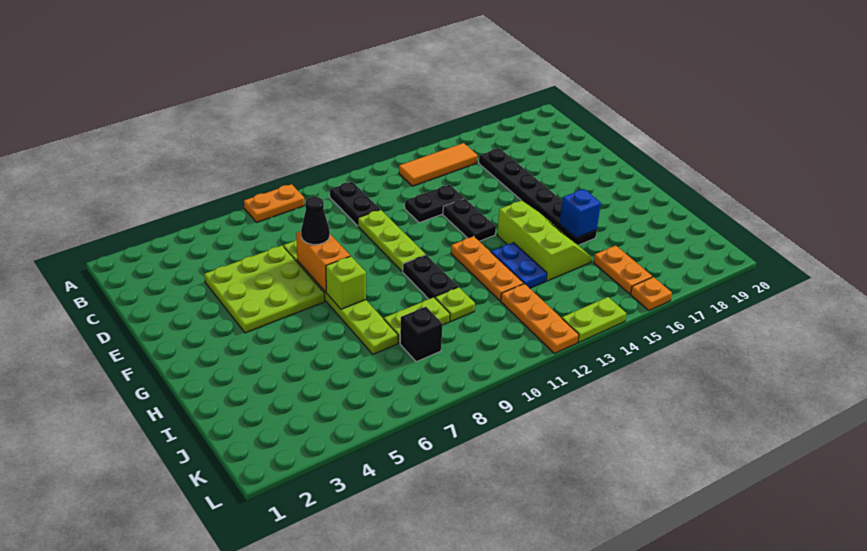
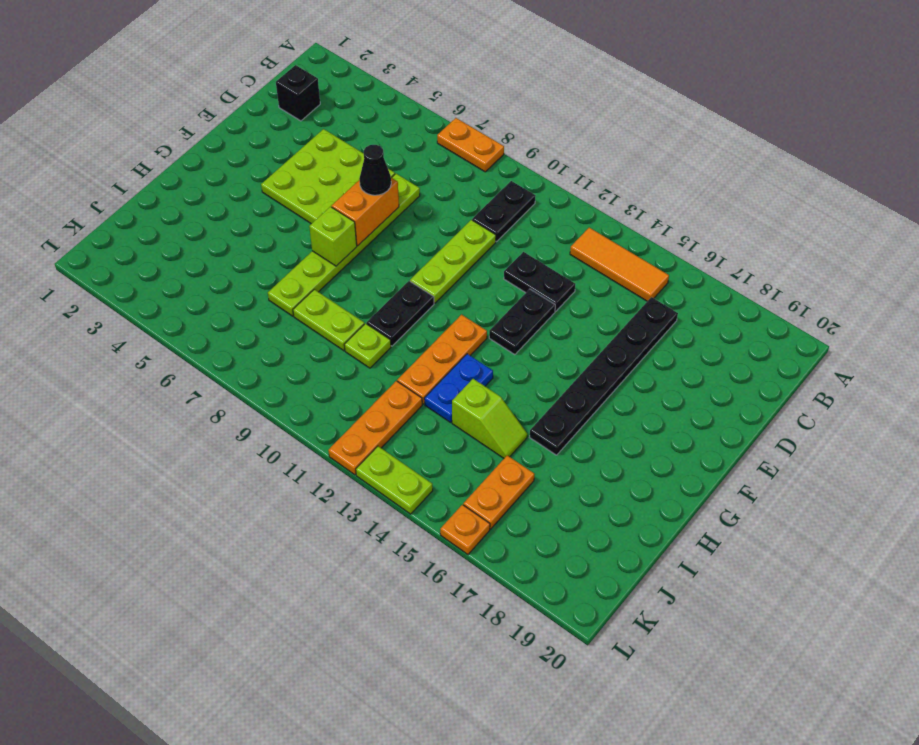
lime 2x3 slope [497,200,592,281] -> lime 1x2 slope [452,379,527,458]
blue 1x1 brick [560,189,601,238] -> none
black 1x1 brick [400,307,443,362] -> black 1x1 brick moved to [276,65,320,121]

